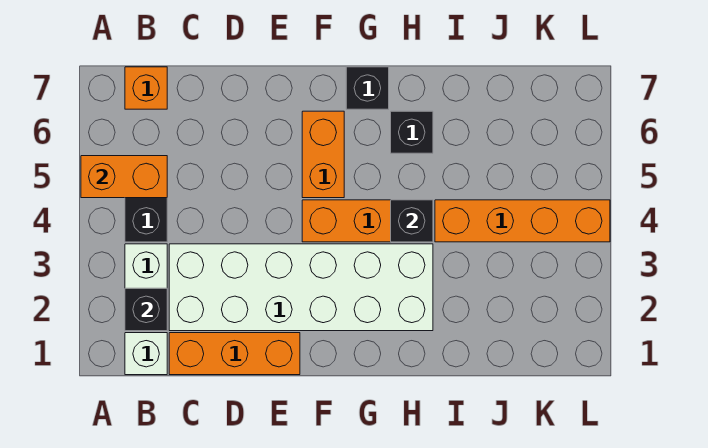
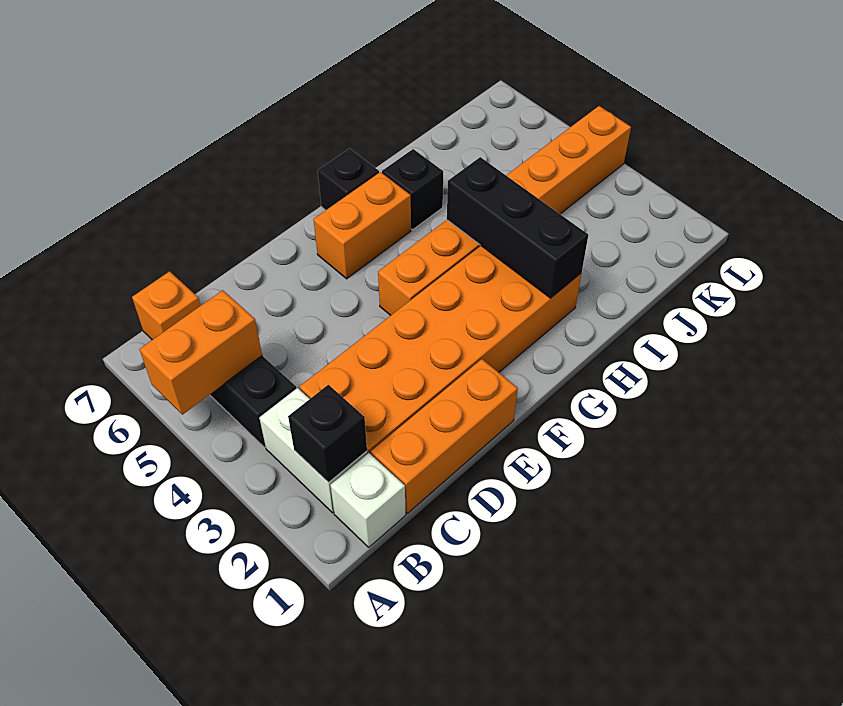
white 2x6 brick [169,244,433,331] -> orange 2x6 brick [300,246,582,454]
orange 1x2 brick [302,111,344,198] -> orange 1x2 brick turned to [314,172,411,279]
black 1x1 brick [391,200,433,242] -> black 1x3 brick [447,157,588,298]

